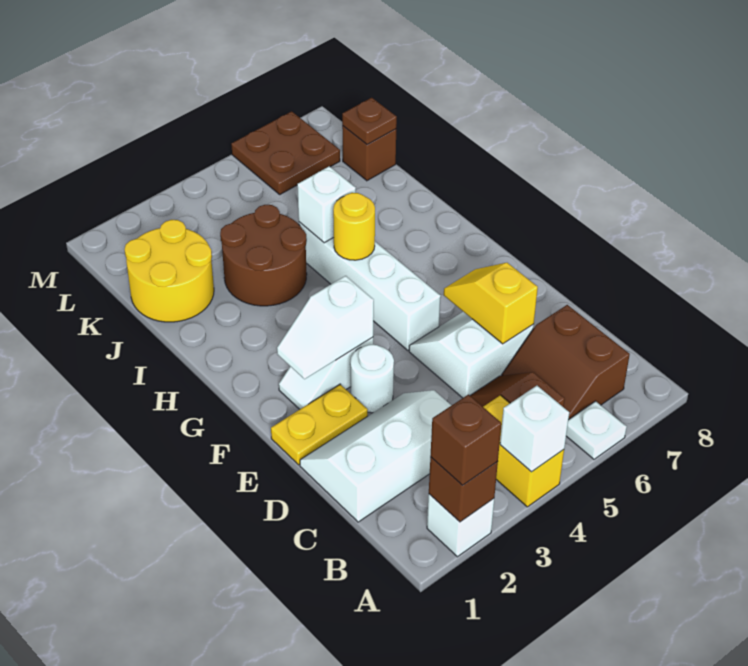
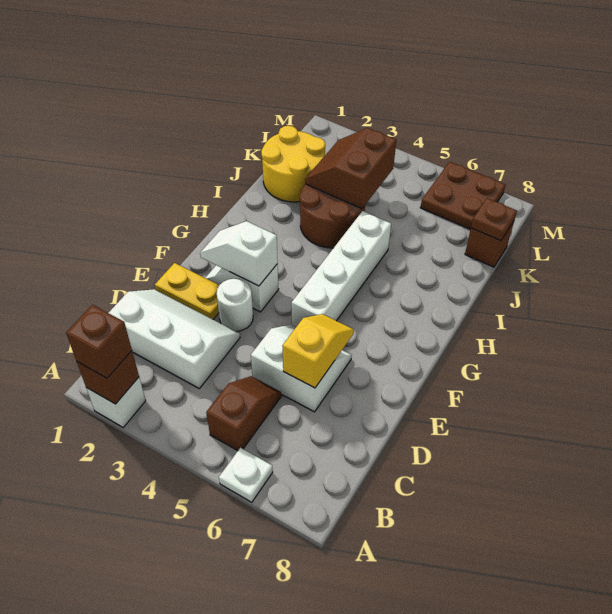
yellow 1x2 brick [483,395,564,507] -> none
white 1x1 brick [500,386,569,472] -> none
brown 2x2 slope [501,305,630,420] -> brown 2x2 slope moved to [305,128,396,209]
yellow 1x1 round brick [333,193,375,260] -> none
white 1x1 brick [297,166,356,243] -> none

